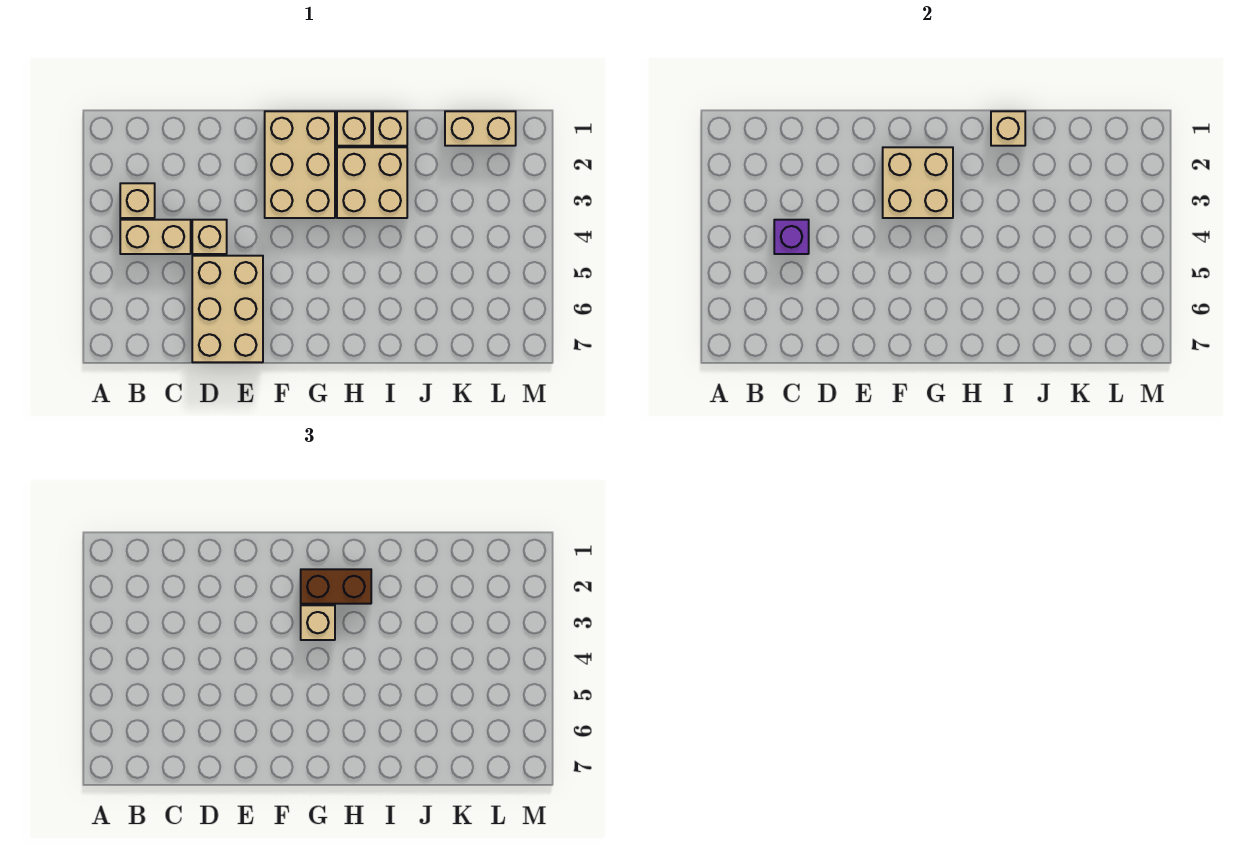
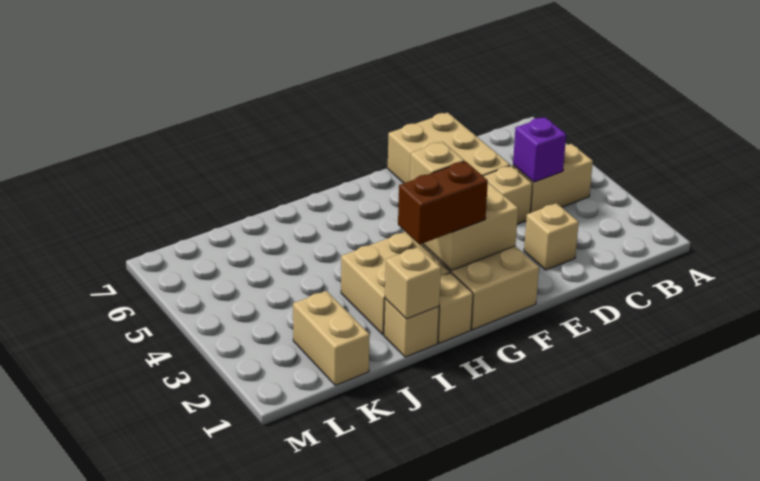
tan 1x1 brick [120,183,155,218] -> tan 1x1 brick moved to [524,203,579,270]
tan 1x2 brick [445,111,516,146] -> tan 1x2 brick turned to [293,291,370,385]

